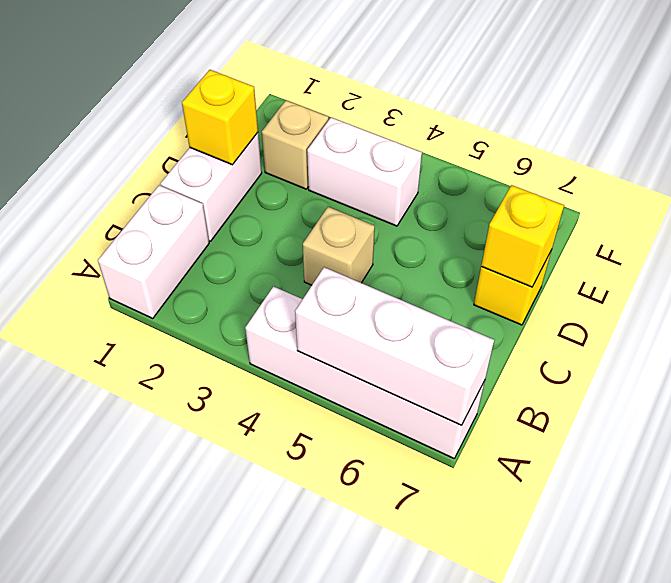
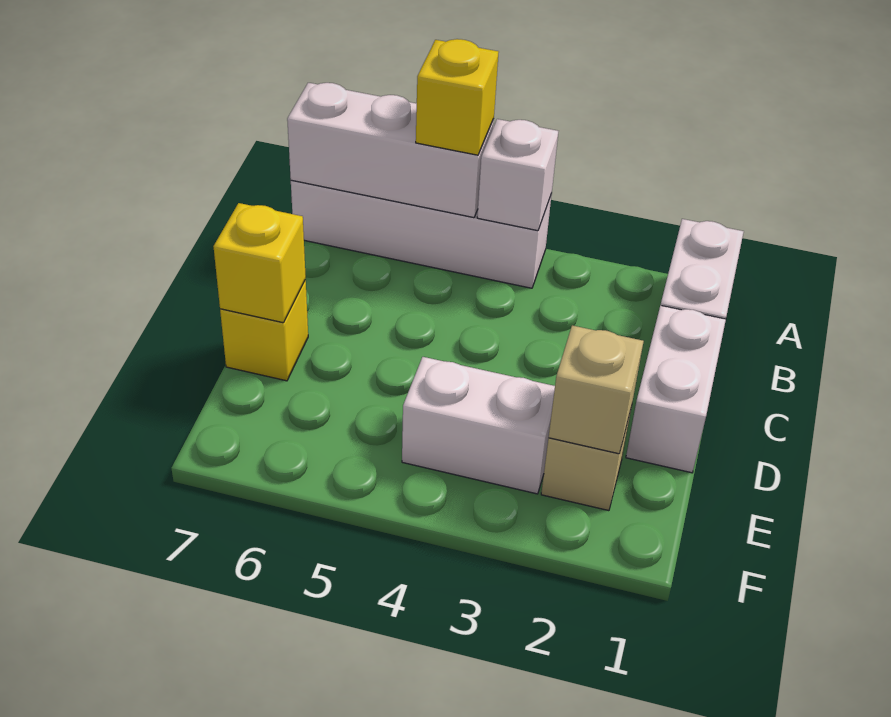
none -> white 1x1 brick [477,119,558,231]
tan 1x1 brick [303,207,375,285] -> tan 1x1 brick moved to [549,325,644,454]
yellow 1x1 brick [182,70,258,165] -> yellow 1x1 brick moved to [416,39,499,155]

